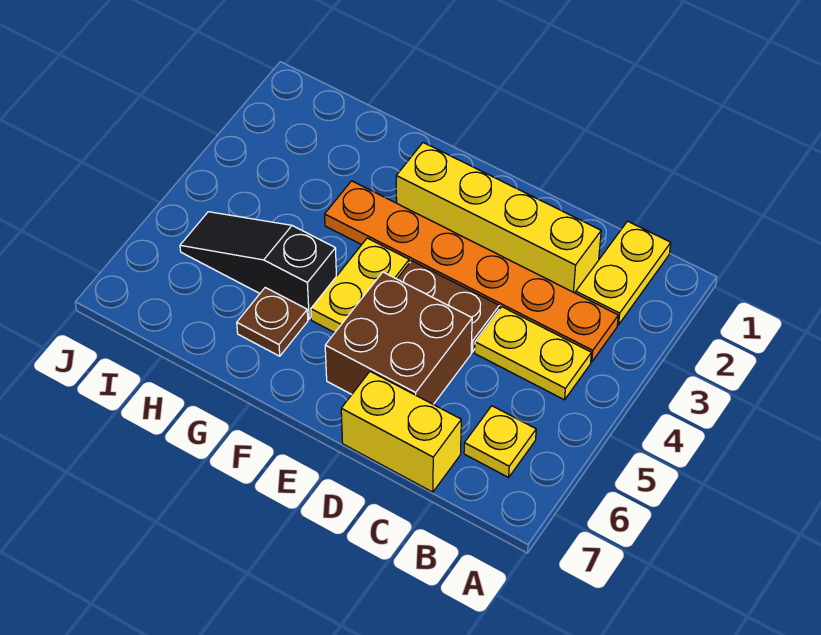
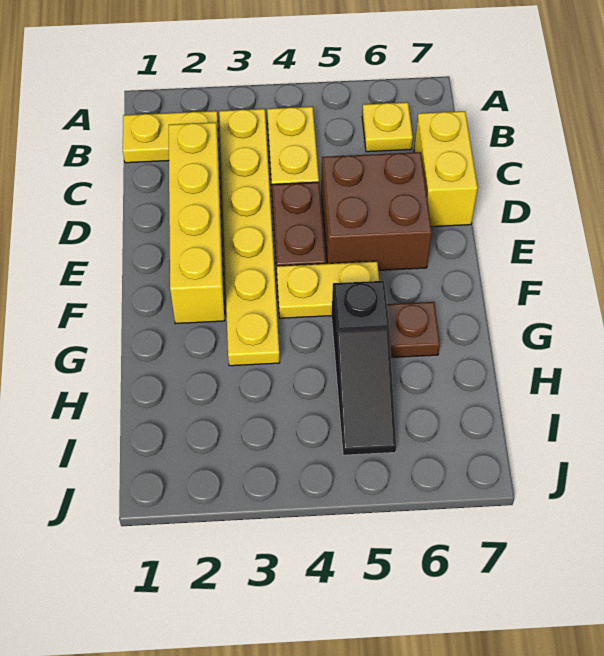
orange 1x6 plate [325,181,618,362] -> yellow 1x6 plate [219,109,280,366]

